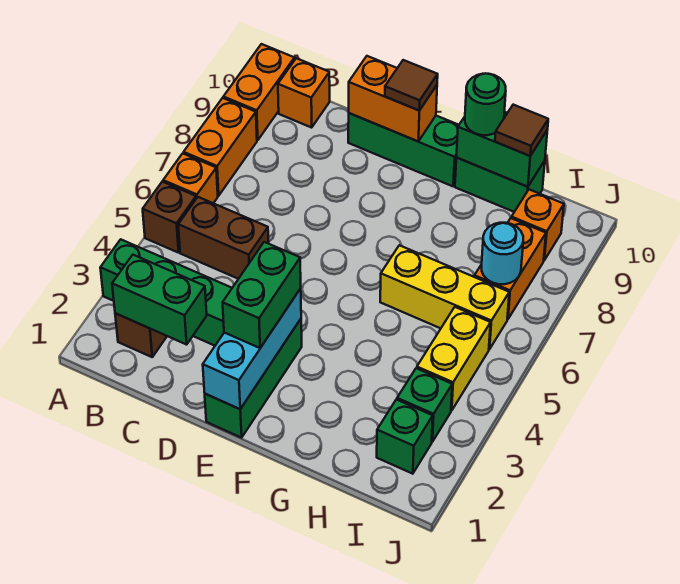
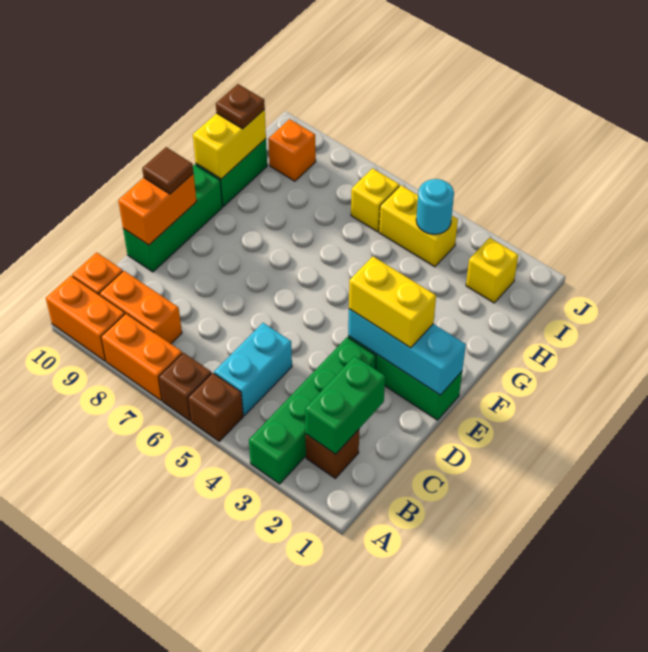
orange 1x1 brick [163,153,218,203] -> brown 1x1 brick [159,353,212,421]
brown 1x2 brick [178,197,269,279] -> cyan 1x2 brick [214,323,292,415]
green 1x2 brick [223,242,301,348] -> yellow 1x2 brick [349,257,436,348]
yellow 1x3 brick [380,245,509,349] -> yellow 1x1 brick [351,168,399,232]
green 1x2 brick [456,112,547,187] -> yellow 1x2 brick [193,110,266,179]
green 1x1 round brick [465,73,506,135] -> none
brown 1x1 tile [495,105,548,156] -> brown 1x1 plate [216,84,265,129]
green 1x1 brick [377,399,433,474] -> yellow 1x1 brick [466,238,518,303]
green 1x1 brick [397,368,452,442] -> none
orange 1x2 brick [474,218,546,319] -> orange 1x2 brick moved to [99,271,182,344]
cyan 1x1 round brick [482,223,523,284] -> cyan 1x1 round brick moved to [416,179,454,234]

